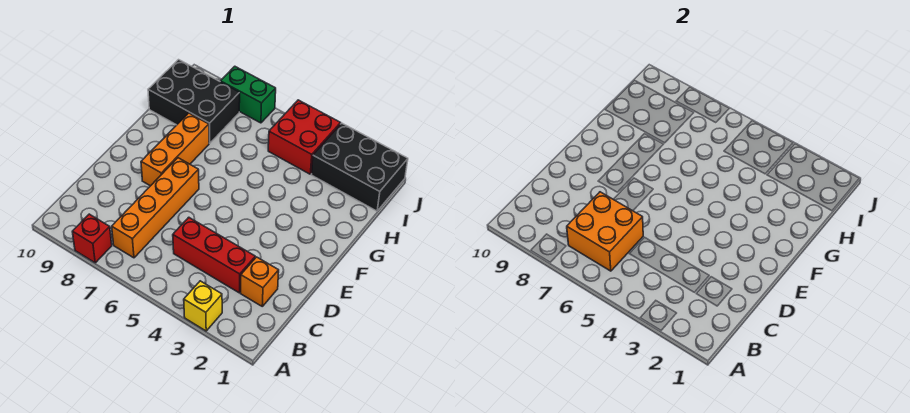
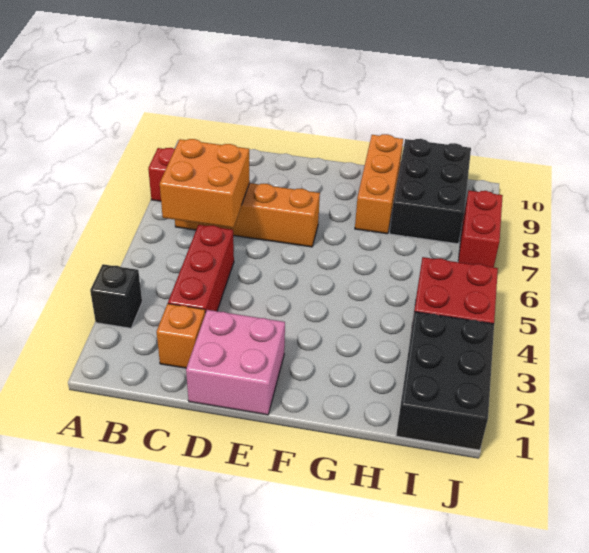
yellow 1x1 brick [184,281,222,331] -> black 1x1 brick [90,264,142,328]
none -> pink 2x2 brick [186,310,285,415]
orange 1x3 brick [141,113,209,186] -> orange 1x3 brick turned to [355,134,403,234]
green 1x2 brick [220,66,276,123] -> red 1x2 brick [458,191,503,267]

